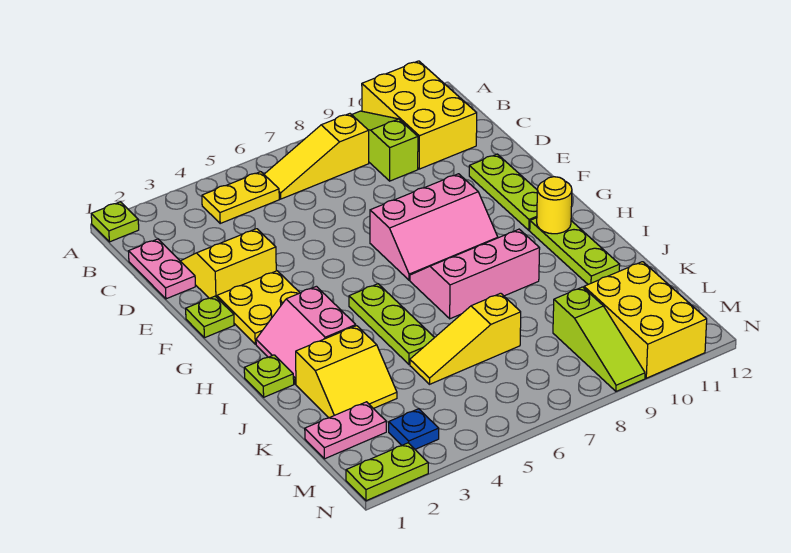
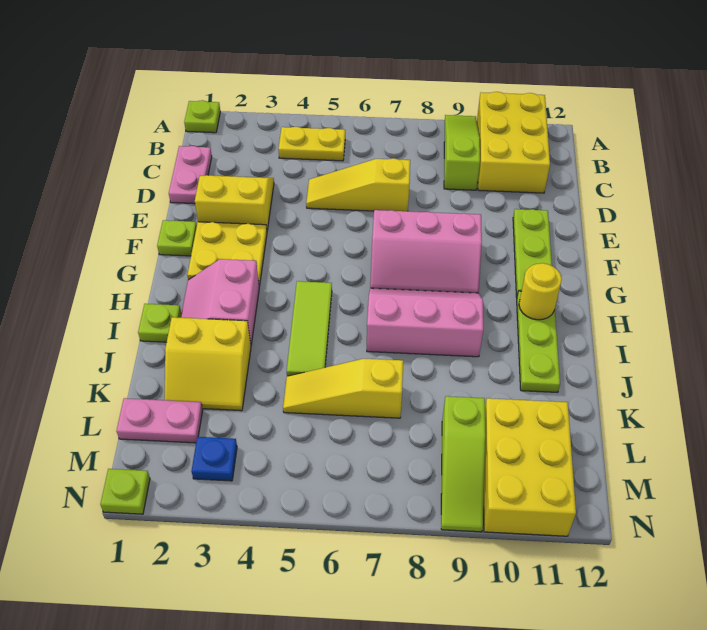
yellow 1x3 slope [264,114,369,199] -> yellow 1x3 slope moved to [306,158,410,211]
lime 1x3 plate [349,284,435,364] -> lime 1x3 tile [287,281,332,376]
lime 1x2 plate [346,443,428,501] -> lime 1x1 plate [100,469,150,514]

